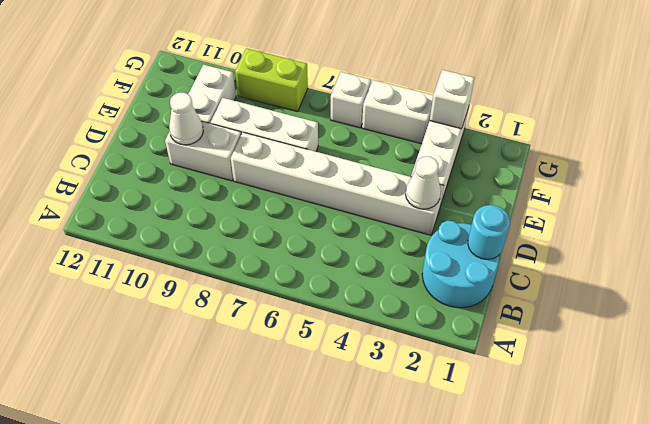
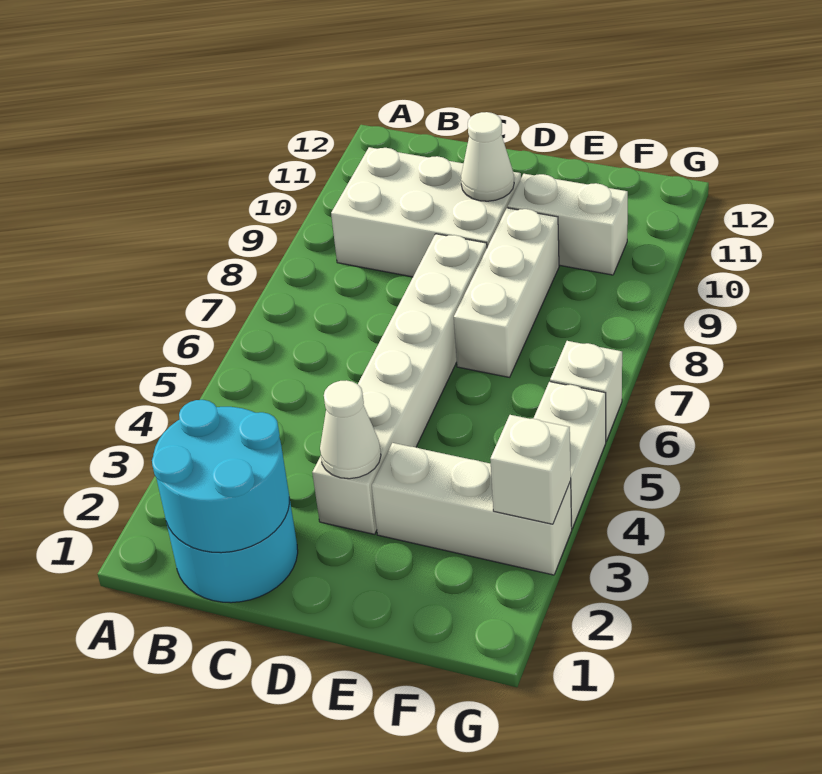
cyan 1x1 round brick [468,205,510,259] -> cyan 2x2 round brick [152,400,289,553]
white 1x2 brick [165,121,241,181] -> white 2x3 brick [331,147,521,277]
lime 1x2 brick [235,48,308,112] -> none

